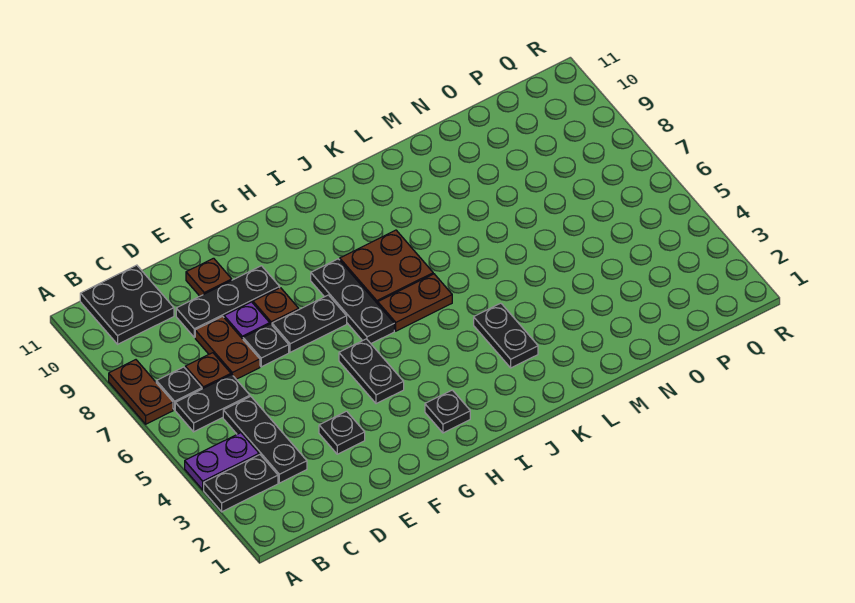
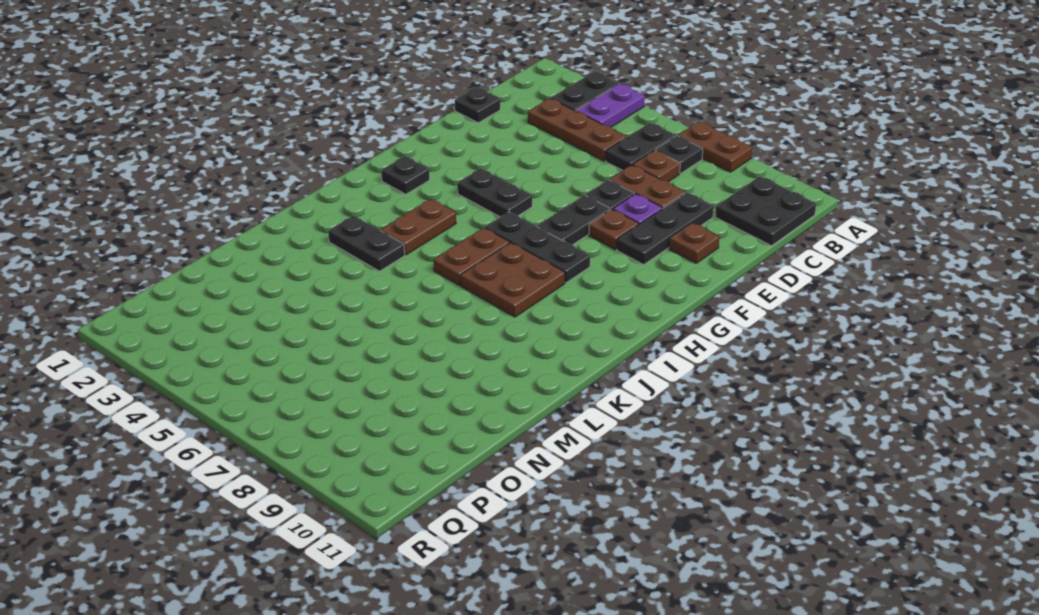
black 1x3 plate [223,396,307,483] -> brown 1x3 plate [528,98,626,161]
black 1x1 plate [319,411,365,454] -> black 1x1 plate moved to [455,87,500,123]
none -> brown 1x2 plate [381,199,456,255]

